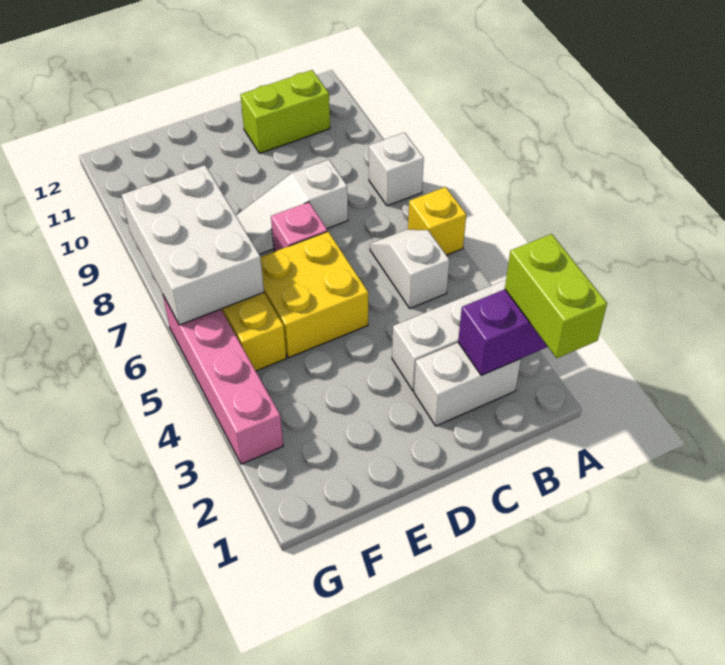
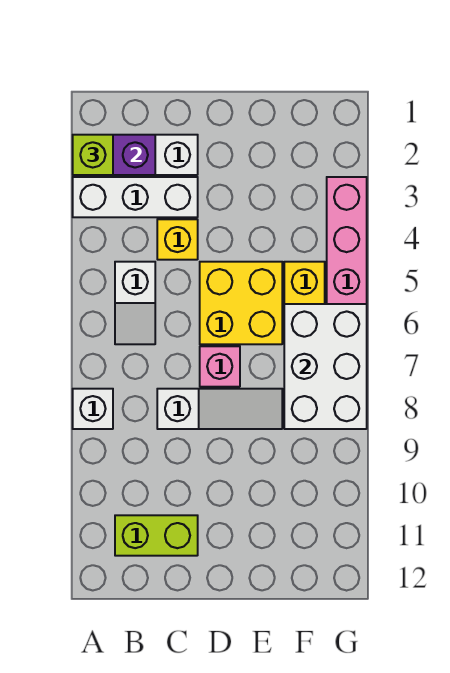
lime 1x2 brick [505,234,607,358] -> lime 1x1 brick [73,135,113,175]
yellow 1x1 brick [408,187,466,255] -> yellow 1x1 brick moved to [157,219,198,260]

